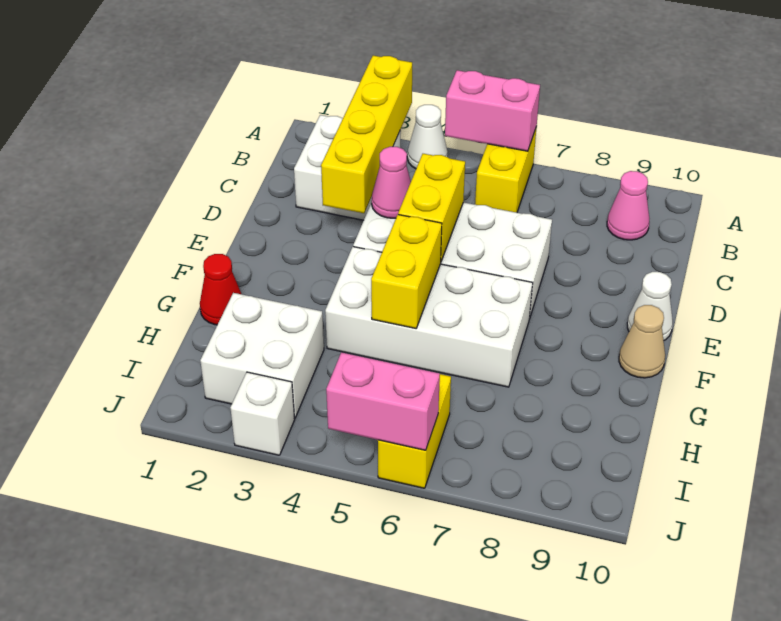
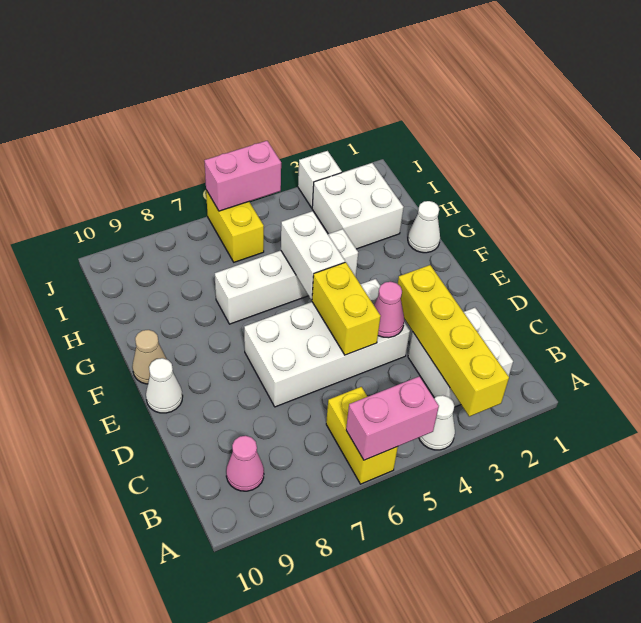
white 2x4 brick [325,247,533,387] -> white 1x4 brick [215,229,358,324]
yellow 1x2 brick [371,215,442,328] -> white 1x2 brick [281,211,345,300]
red 1x1 cone [200,254,241,325] -> white 1x1 cone [408,201,440,253]

